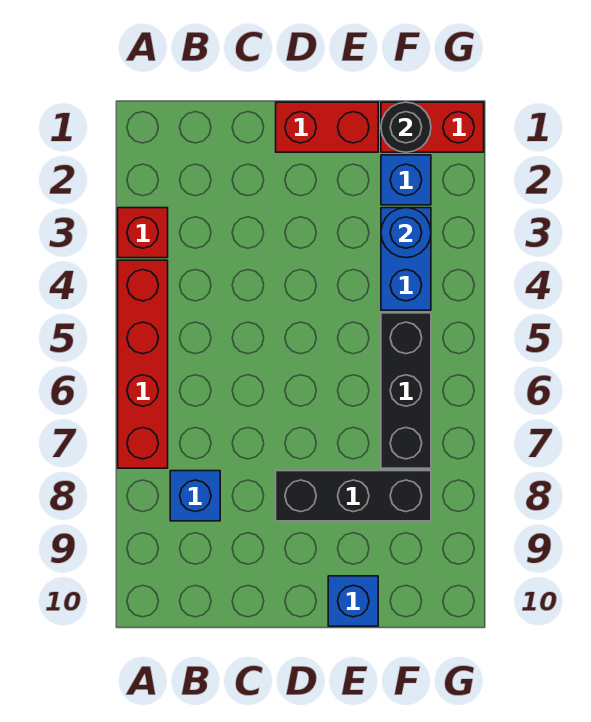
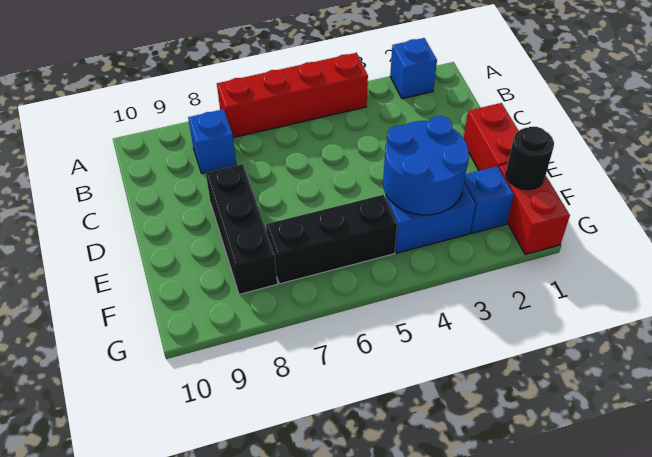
red 1x1 brick [118,208,168,258] -> none
blue 1x1 brick [328,576,378,626] -> blue 1x1 brick moved to [390,38,437,99]
blue 1x1 round brick [381,208,431,258] -> blue 2x2 round brick [383,116,469,215]

